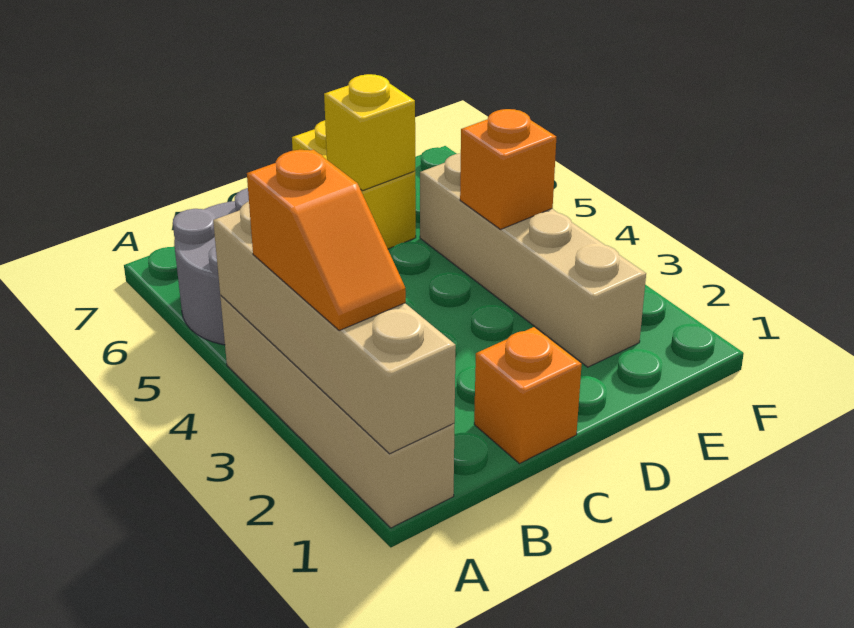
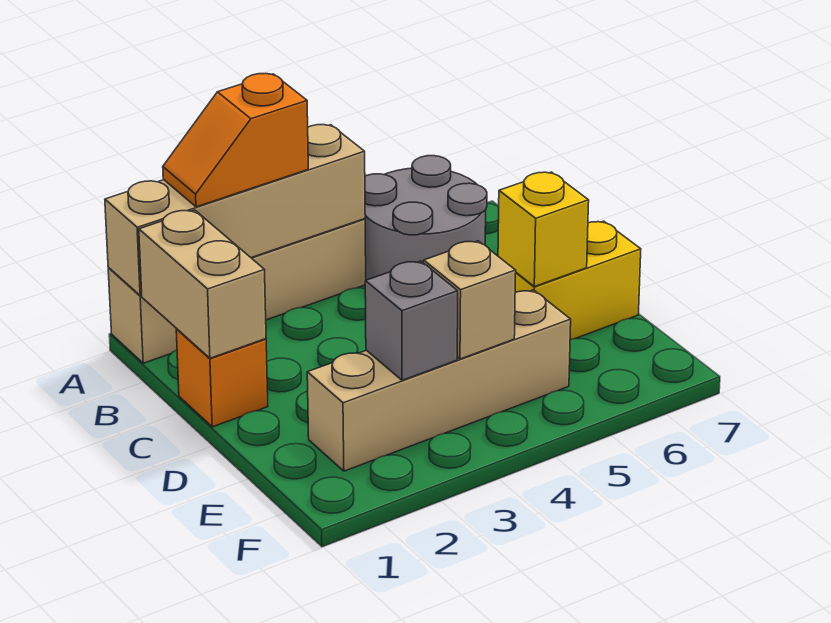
none -> tan 1x2 brick [139,210,266,358]
none -> grey 1x1 brick [365,261,458,380]
orange 1x1 brick [460,109,556,229] -> tan 1x1 brick [424,241,516,359]

